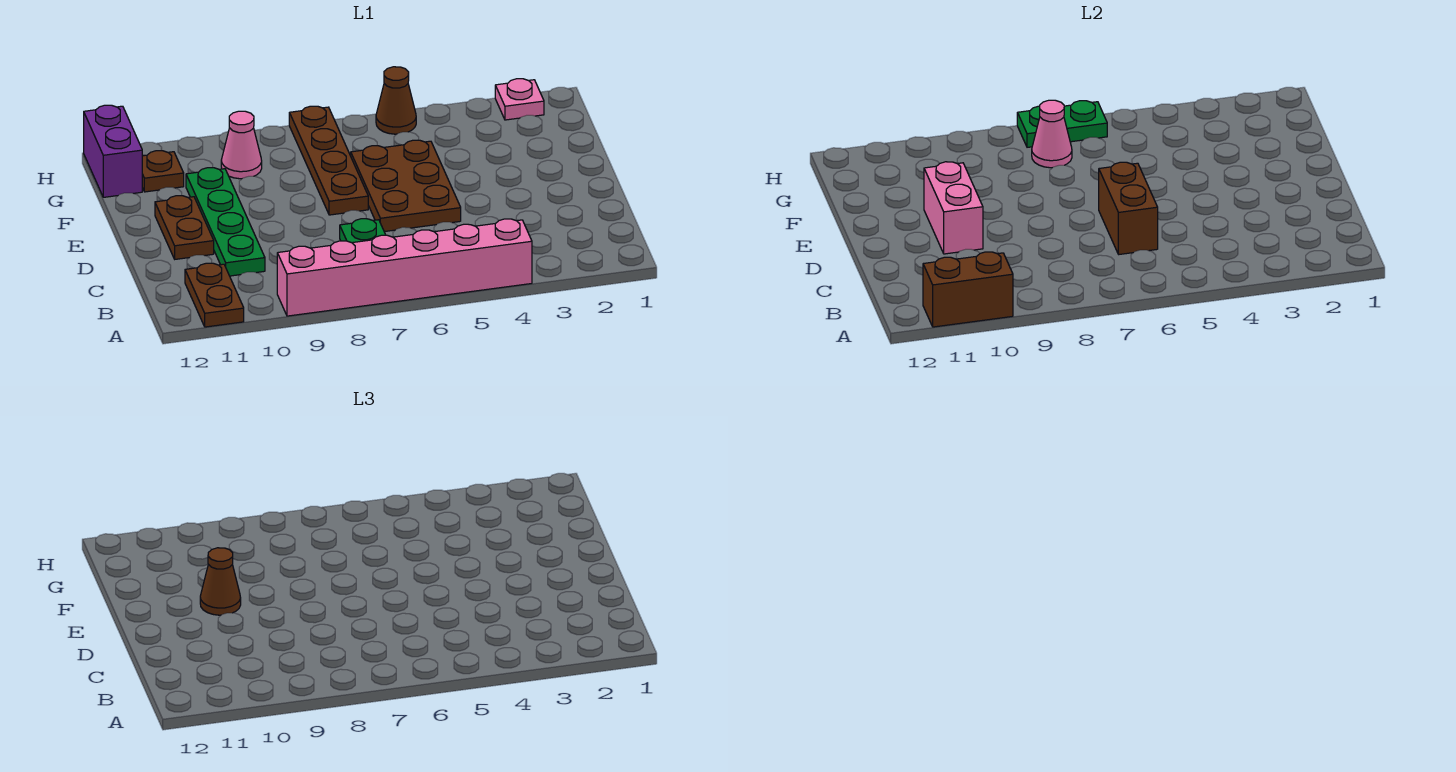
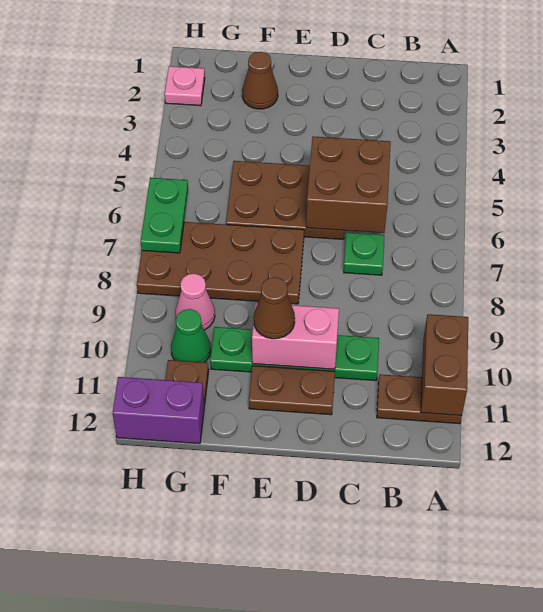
pink 1x6 brick [277,219,532,316] -> none
brown 1x2 brick [1099,162,1158,254] -> brown 2x2 brick [306,136,391,233]
brown 1x4 plate [289,106,368,215] -> brown 2x4 plate [137,222,304,304]
pink 1x1 cone [1032,100,1072,168] -> none
none -> green 1x1 cone [171,309,211,362]
brown 1x1 cone [376,67,416,134] -> brown 1x1 cone moved to [242,52,278,109]

